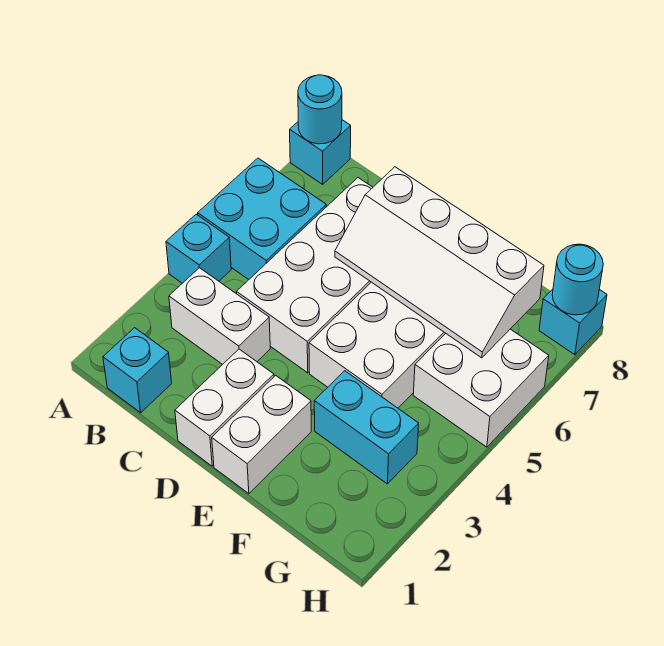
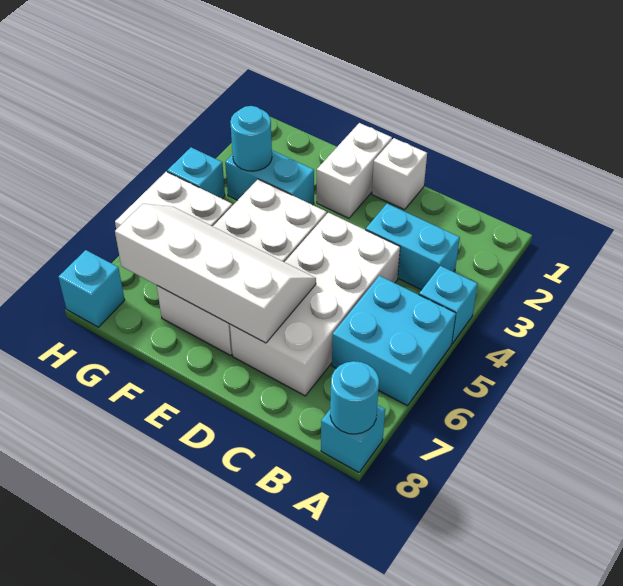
cyan 1x1 brick [103,328,172,413] -> cyan 1x1 brick moved to [167,147,225,199]
white 1x2 brick [169,268,270,365] -> cyan 1x2 brick [366,204,460,290]
white 1x2 brick [175,349,274,466] -> white 1x1 brick [372,138,427,210]
cyan 1x1 round brick [552,244,603,315] -> cyan 1x1 round brick moved to [230,106,272,171]

